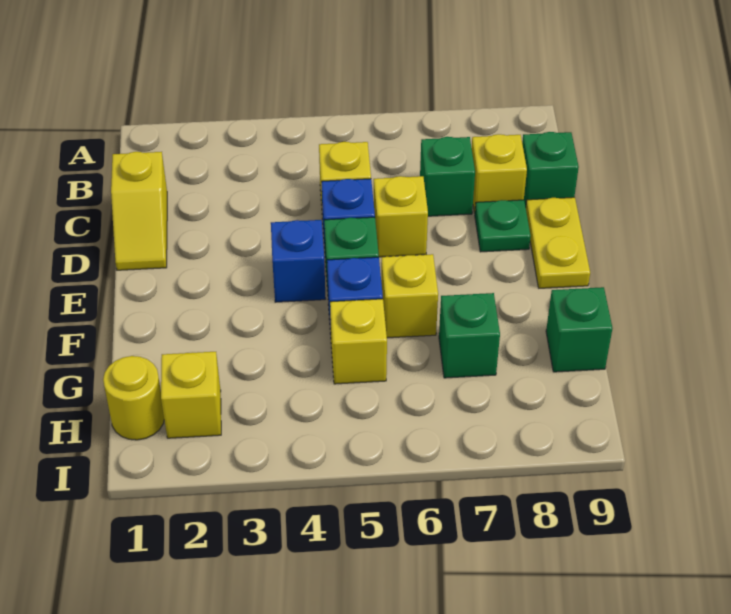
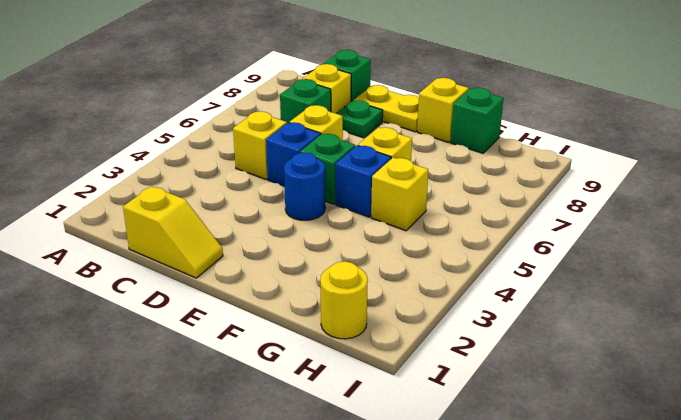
blue 1x1 brick [271,220,326,302] -> blue 1x1 round brick [284,153,325,220]
green 1x1 brick [439,293,500,378] -> none
yellow 1x1 brick [161,352,221,438] -> yellow 1x1 brick moved to [417,78,469,142]

